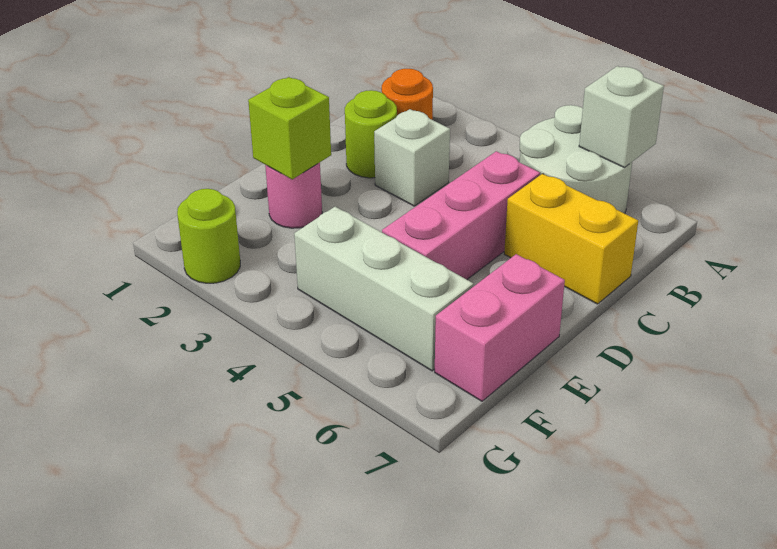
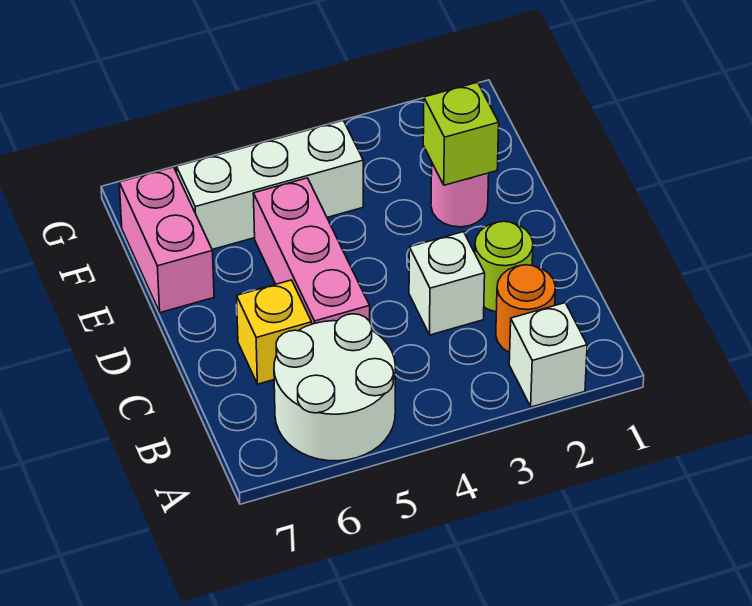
white 1x1 brick [579,66,664,168] -> white 1x1 brick moved to [509,303,587,407]
yellow 1x2 brick [504,174,638,304] -> yellow 1x1 brick [237,280,312,384]
lime 1x1 round brick [177,189,240,283] -> none

